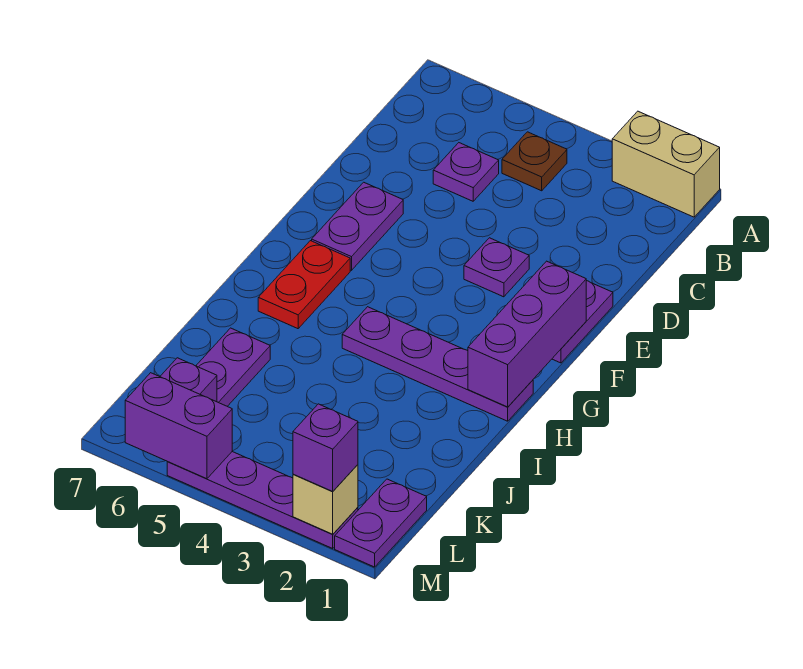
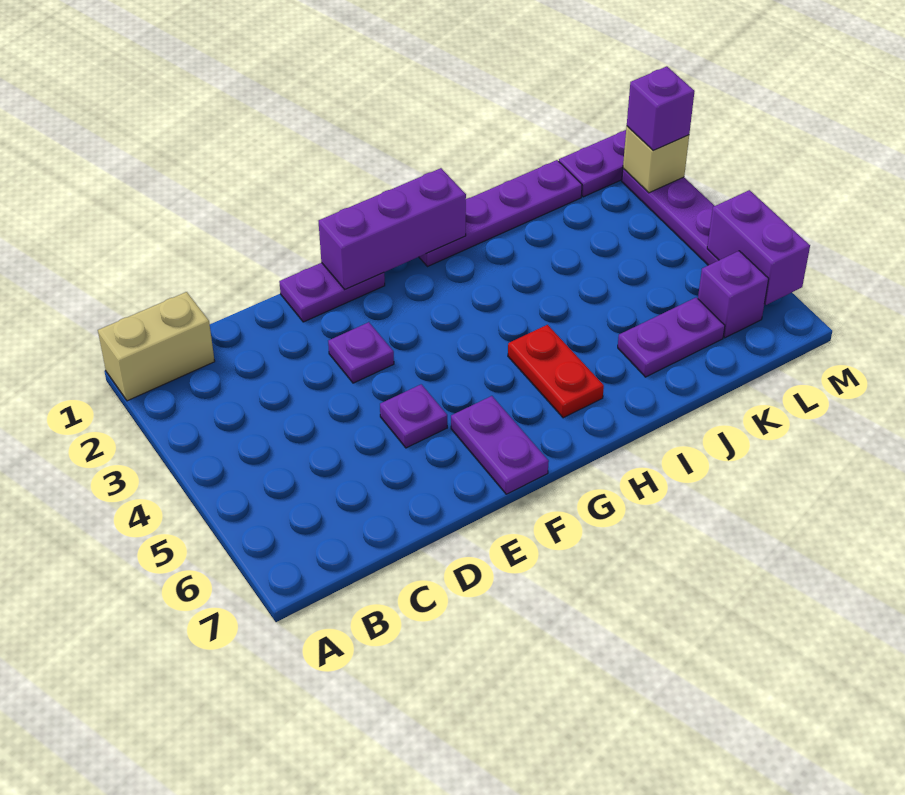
tan 1x2 brick [612,111,720,217] -> tan 1x2 brick turned to [98,292,215,401]
brown 1x1 plate [502,132,567,191] -> none
purple 1x1 plate [433,143,499,201] -> purple 1x1 plate moved to [380,384,447,448]
purple 1x2 plate [312,182,403,270] -> purple 1x2 plate turned to [451,396,549,494]
red 1x2 plate [258,241,350,329] -> red 1x2 plate turned to [508,325,604,418]
purple 1x4 plate [342,307,533,421] -> purple 1x4 plate turned to [419,160,582,267]

